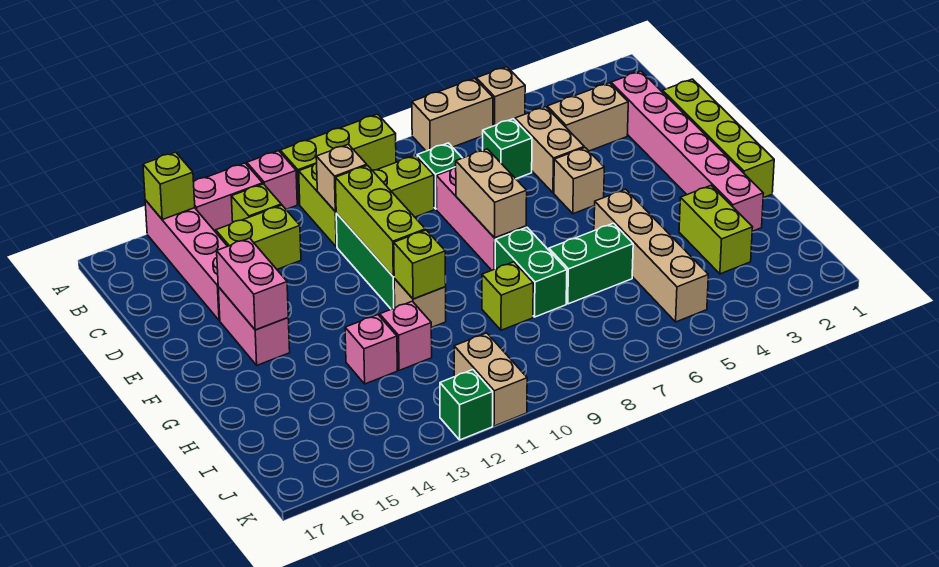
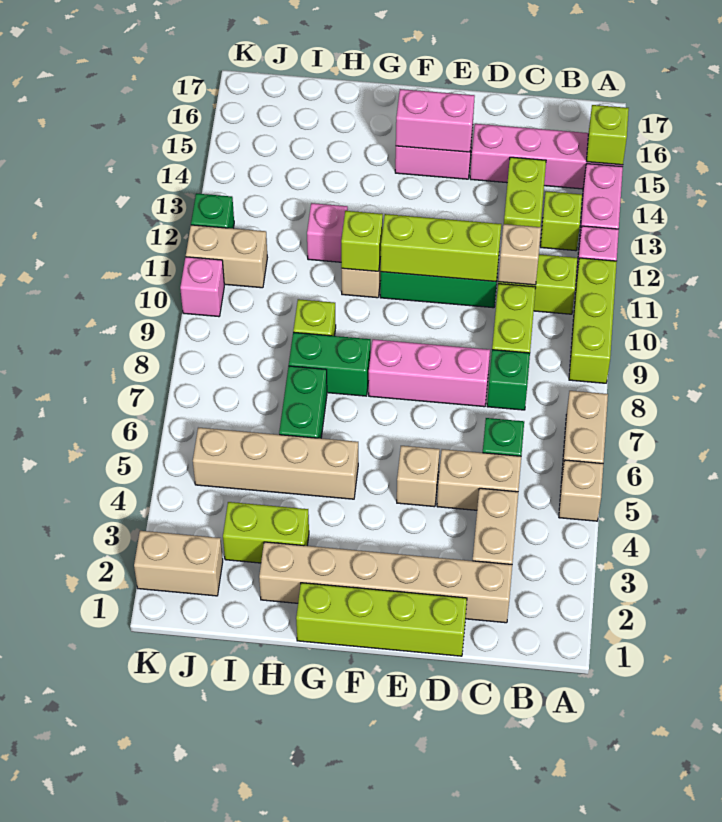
pink 1x6 brick [611,71,763,231] -> tan 1x6 brick [259,542,512,623]
tan 1x2 brick [456,149,527,238] -> tan 1x2 brick moved to [134,531,223,596]
pink 1x1 brick [345,315,397,384] -> pink 1x1 brick moved to [180,257,224,317]

